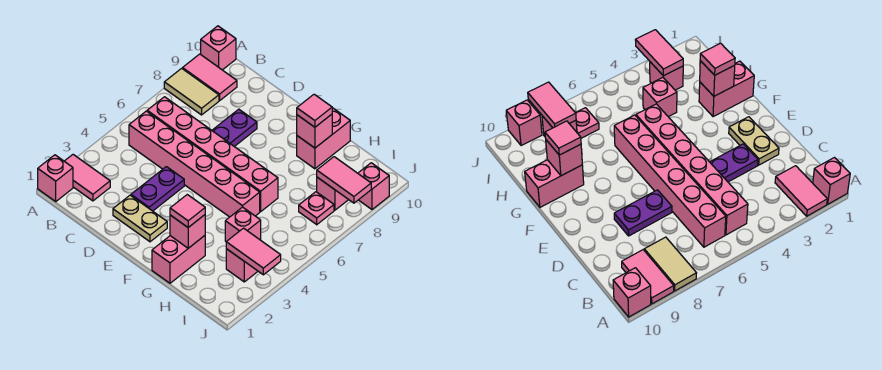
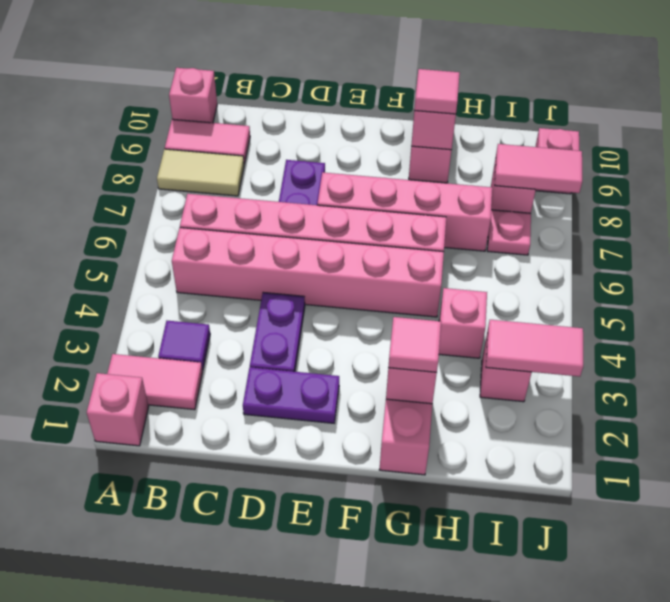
none -> purple 1x1 tile [158,321,210,370]
tan 1x2 plate [113,195,167,242] -> purple 1x2 plate [243,367,339,423]
none -> pink 1x4 brick [317,172,492,251]

